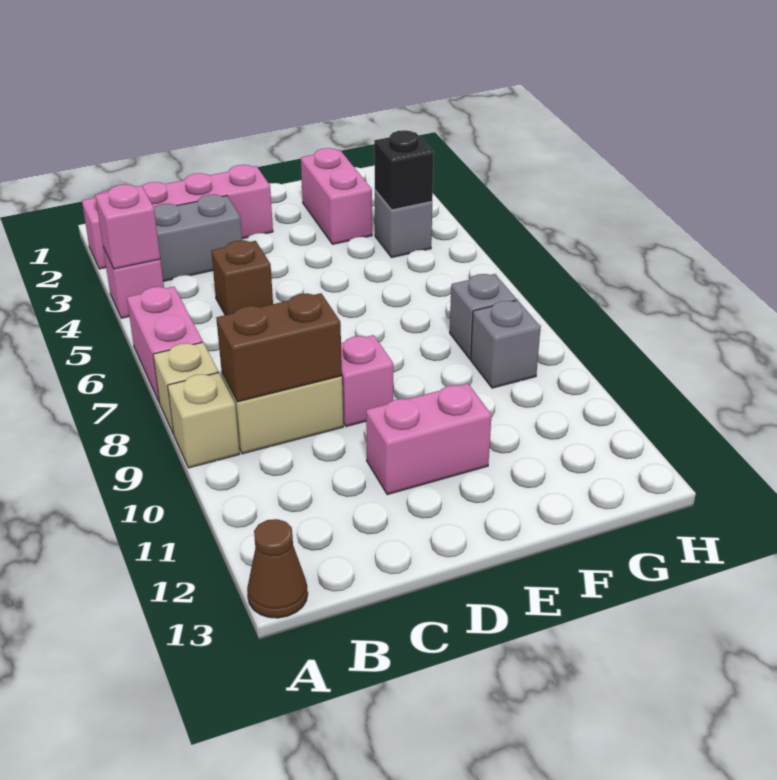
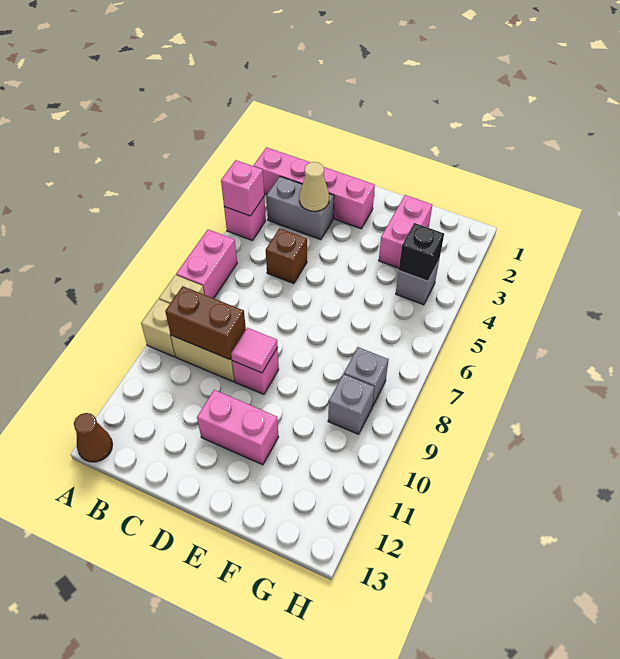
none -> tan 1x1 cone [299,162,329,211]
none -> pink 1x1 tile [231,328,278,373]

